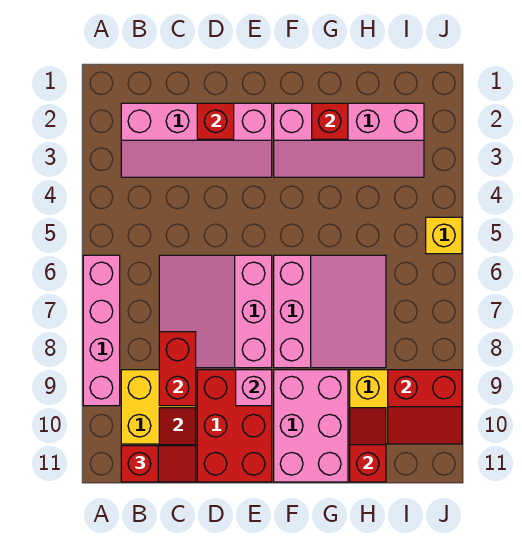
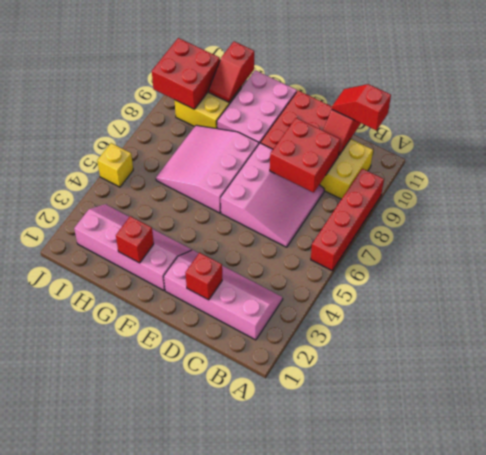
pink 1x4 brick [83,255,120,406] -> red 1x4 brick [311,169,384,271]
red 1x2 brick [159,332,196,406] -> red 2x2 brick [270,118,340,193]
pink 1x1 brick [236,370,272,406] -> none
red 2x2 slope [388,370,462,444] -> red 2x2 brick [152,38,220,109]

